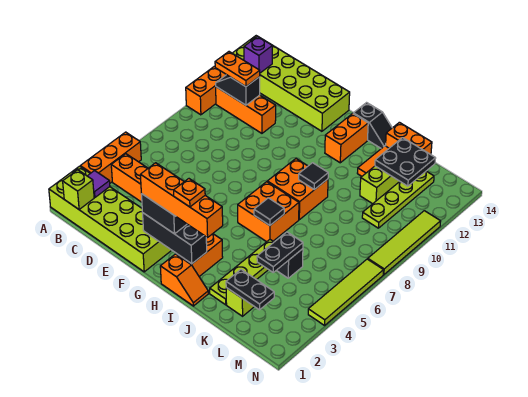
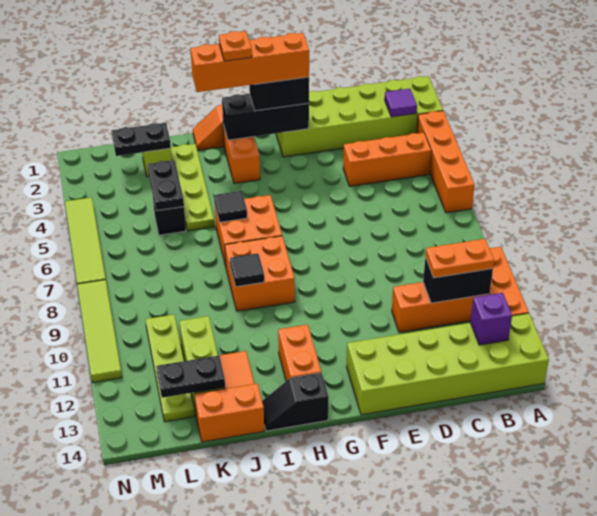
orange 1x3 brick [80,132,141,183] -> orange 1x4 brick [417,111,475,213]
lime 1x1 brick [63,170,94,209] -> none
black 1x2 slope [216,75,260,105] -> black 1x2 brick [423,257,493,303]
black 2x2 plate [375,138,436,186] -> black 1x2 plate [156,356,225,398]

